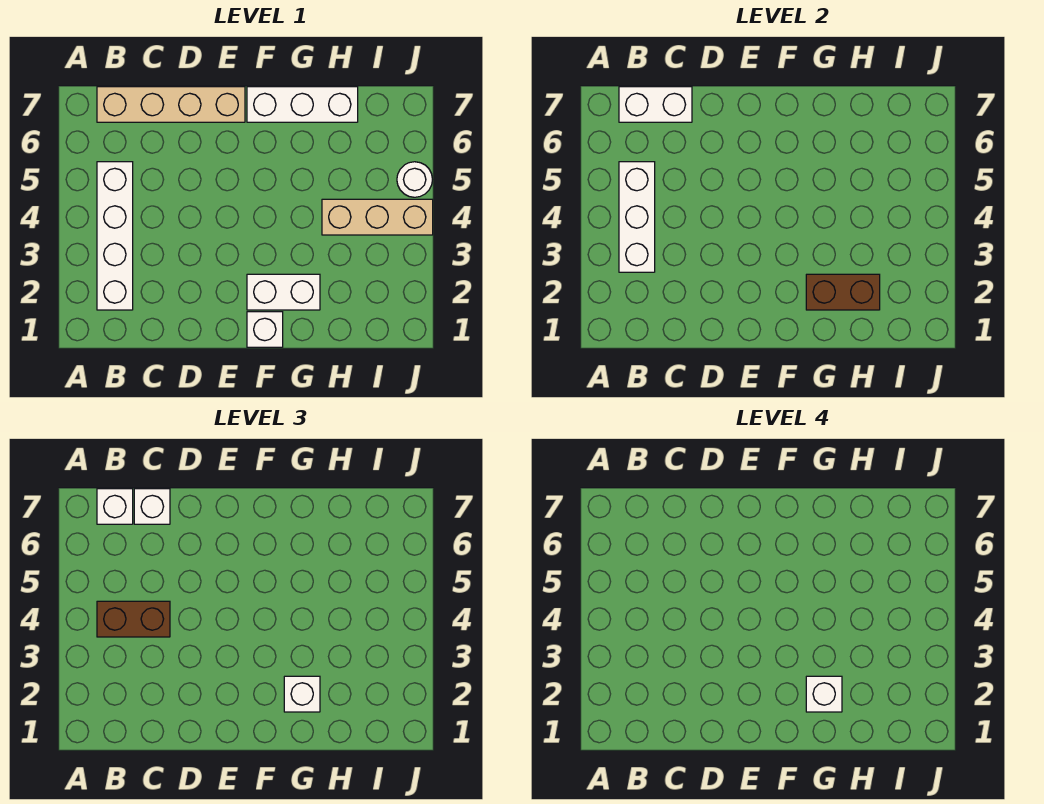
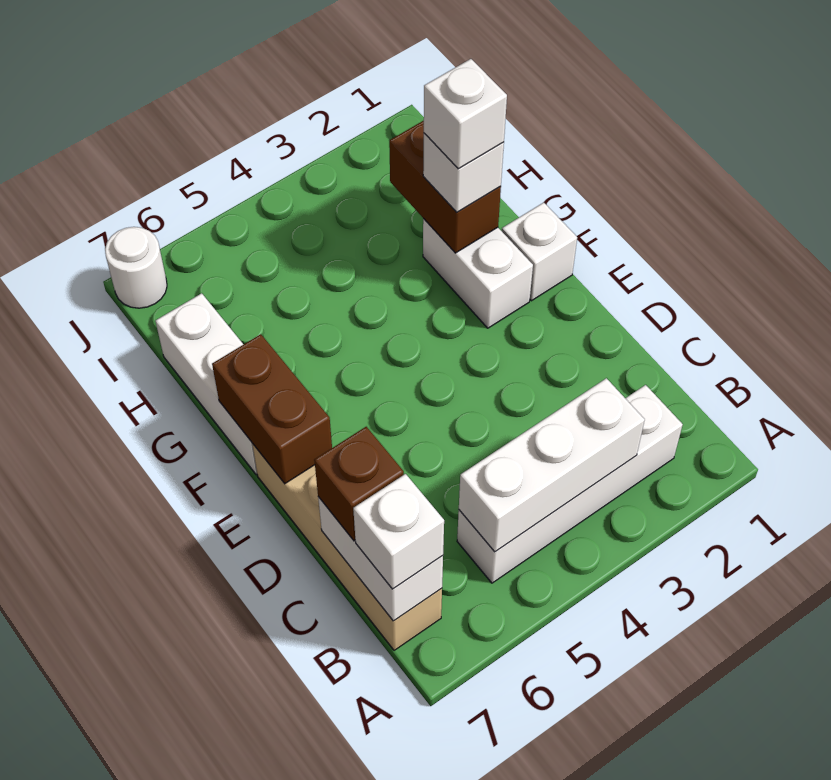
brown 1x2 brick [97,601,170,637] -> brown 1x2 brick moved to [212,334,332,484]
white 1x1 brick [134,489,170,524] -> brown 1x1 brick [314,427,404,541]
tan 1x3 brick [322,199,433,235] -> none
white 1x1 round brick [397,162,432,197] -> white 1x1 round brick moved to [105,227,167,308]

